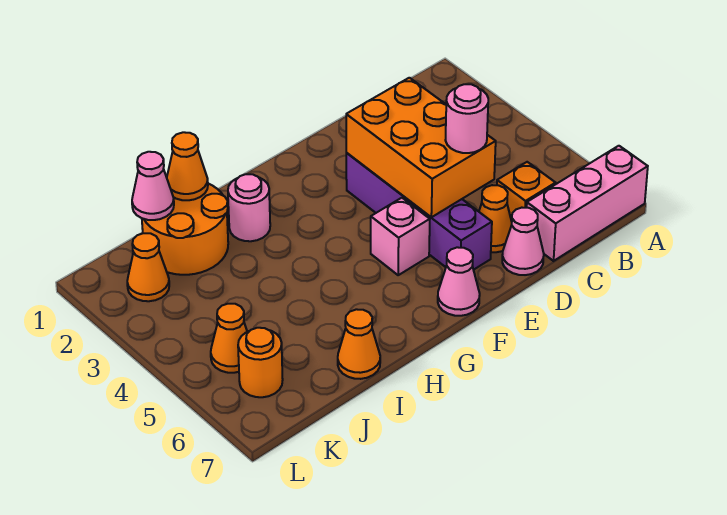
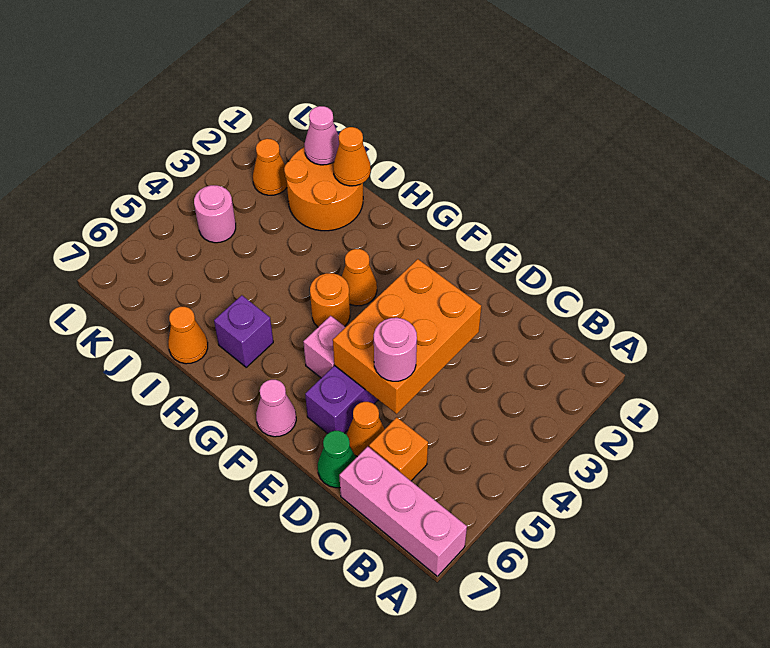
pink 1x1 cone [502,208,544,275] -> green 1x1 cone [318,431,356,488]
pink 1x1 round brick [228,174,270,241] -> pink 1x1 round brick moved to [194,185,236,243]
none -> purple 1x1 brick [214,295,273,367]
orange 1x1 cone [211,304,247,373] -> orange 1x1 cone moved to [342,249,377,306]
orange 1x1 round brick [238,328,283,397] -> orange 1x1 round brick moved to [310,273,350,327]

